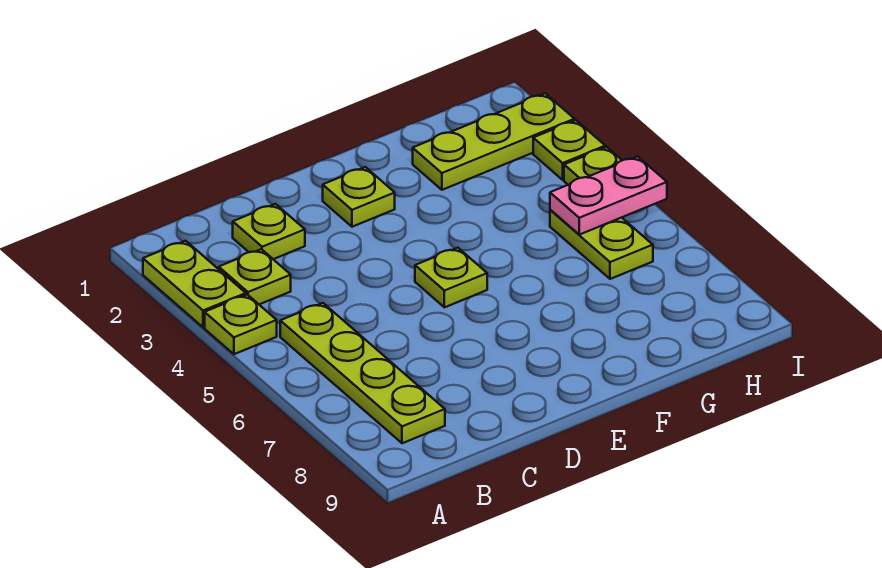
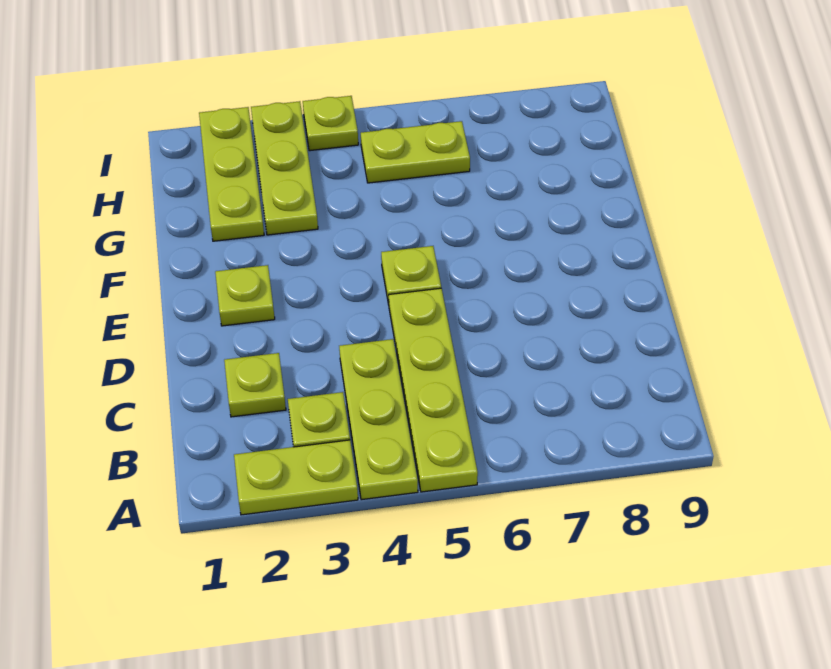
lime 1x1 plate [205,295,277,354] -> lime 1x3 plate [339,339,418,500]
lime 1x4 plate [280,303,445,443] -> lime 1x4 plate turned to [389,288,478,492]
pink 1x2 plate [550,157,667,235] -> none
lime 1x1 plate [533,120,605,180] -> lime 1x3 plate [251,101,318,235]

